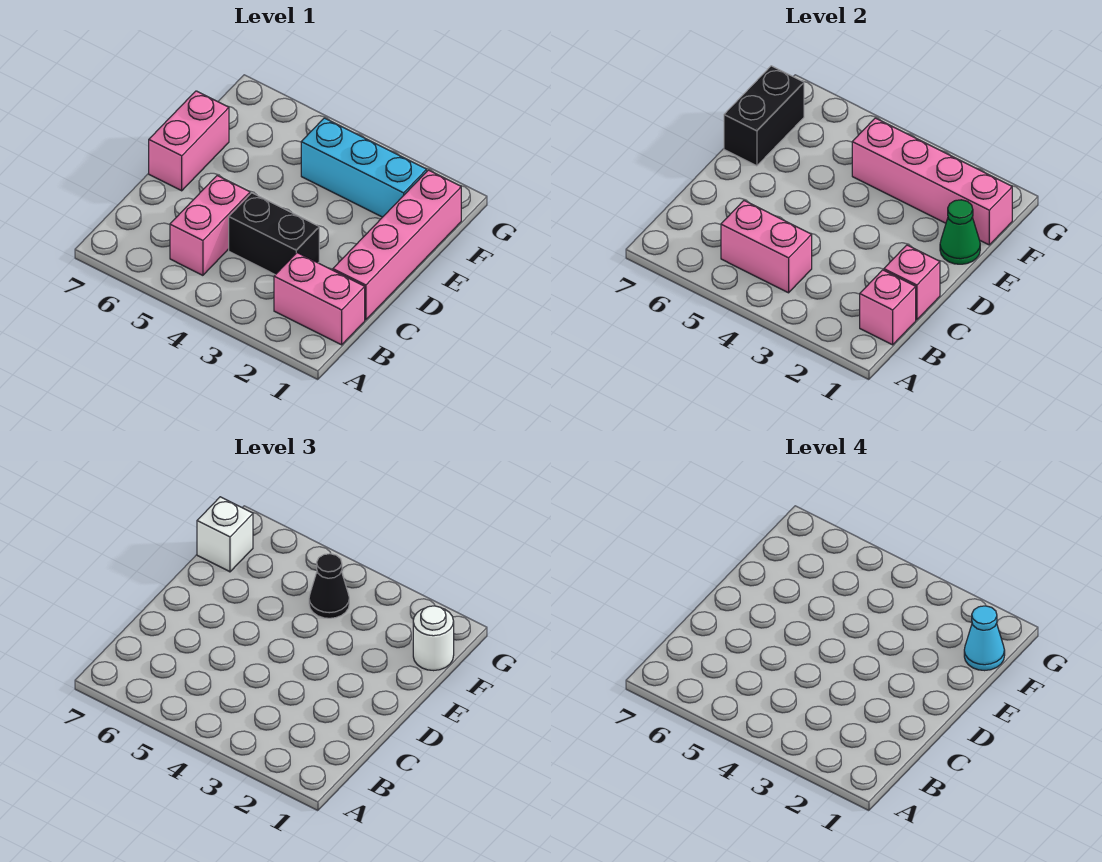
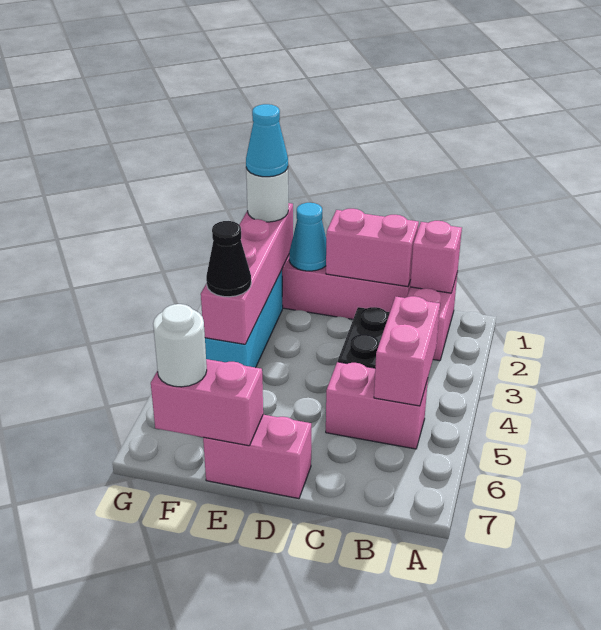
pink 1x1 brick [884,245,940,320] -> pink 1x2 brick [326,209,419,287]
green 1x1 cone [940,200,980,264] -> cyan 1x1 cone [289,203,326,271]
black 1x2 brick [724,66,804,166] -> pink 1x2 brick [151,359,263,446]
white 1x1 brick [197,497,253,572] -> white 1x1 round brick [153,304,207,387]

